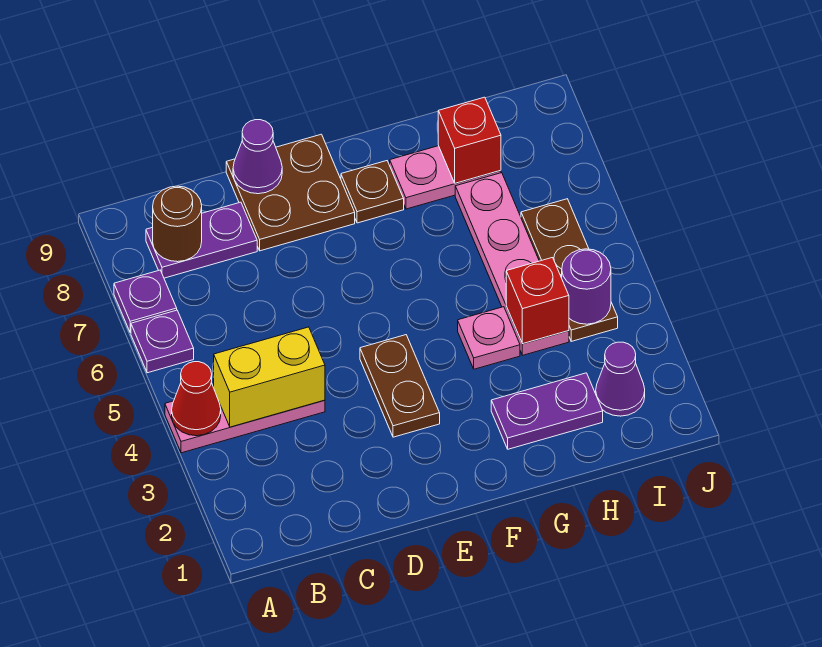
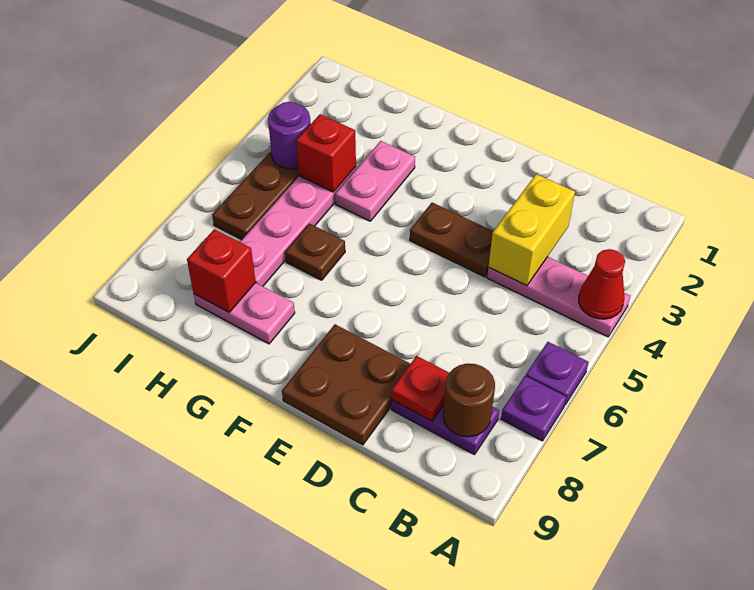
yellow 1x2 brick [214,327,325,427] -> yellow 1x2 brick turned to [489,174,575,286]
none -> red 1x1 plate [392,356,449,421]
purple 1x1 cone [233,120,282,194] -> none
brown 1x2 plate [360,335,440,437] -> brown 1x2 plate turned to [410,203,493,277]
brown 1x1 plate [341,161,404,223] -> brown 1x1 plate moved to [285,224,345,280]
purple 1x2 plate [491,373,603,449] -> none
pink 1x1 plate [458,307,520,369] -> pink 1x2 plate [335,141,415,221]
purple 1x1 cone [596,342,645,416] -> none

